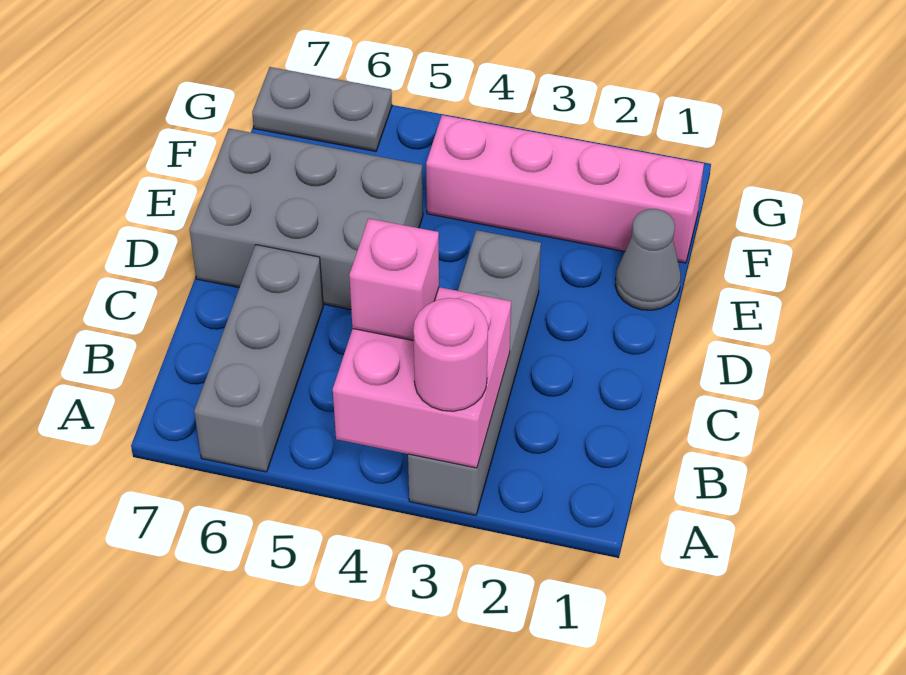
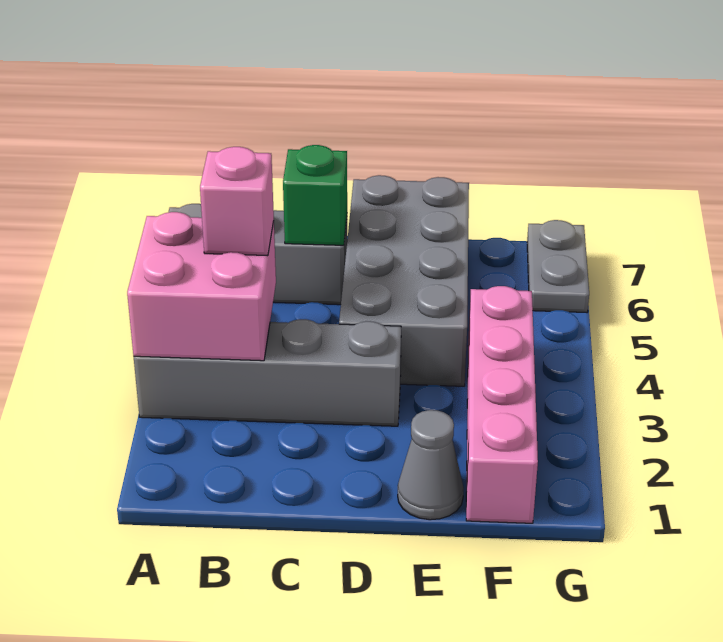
pink 1x1 round brick [413,298,488,411] -> none
none -> green 1x1 brick [283,145,347,245]
grey 2x3 brick [189,129,423,310] -> grey 2x4 brick [339,175,469,386]

